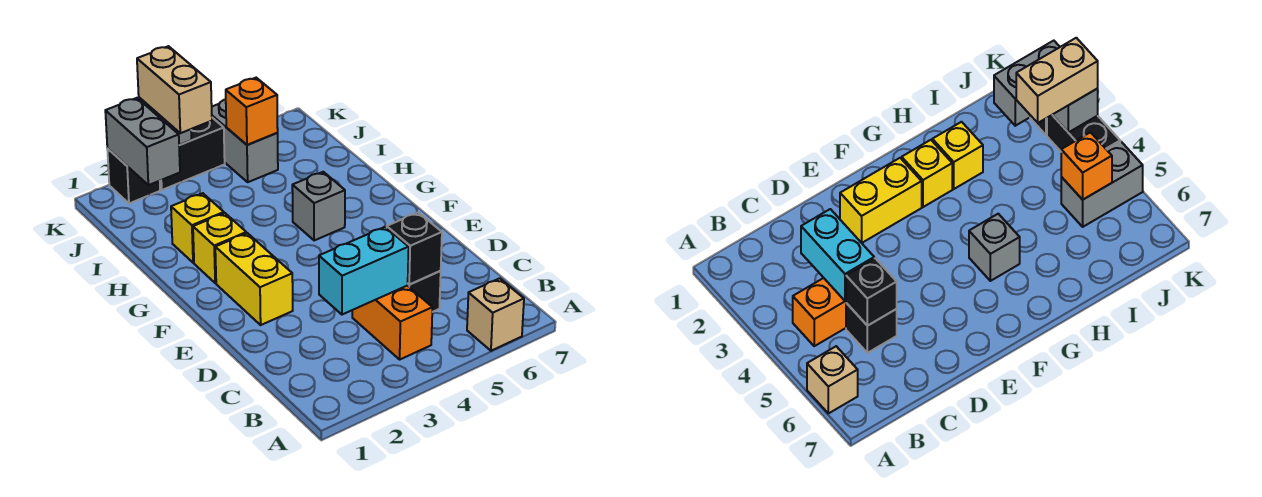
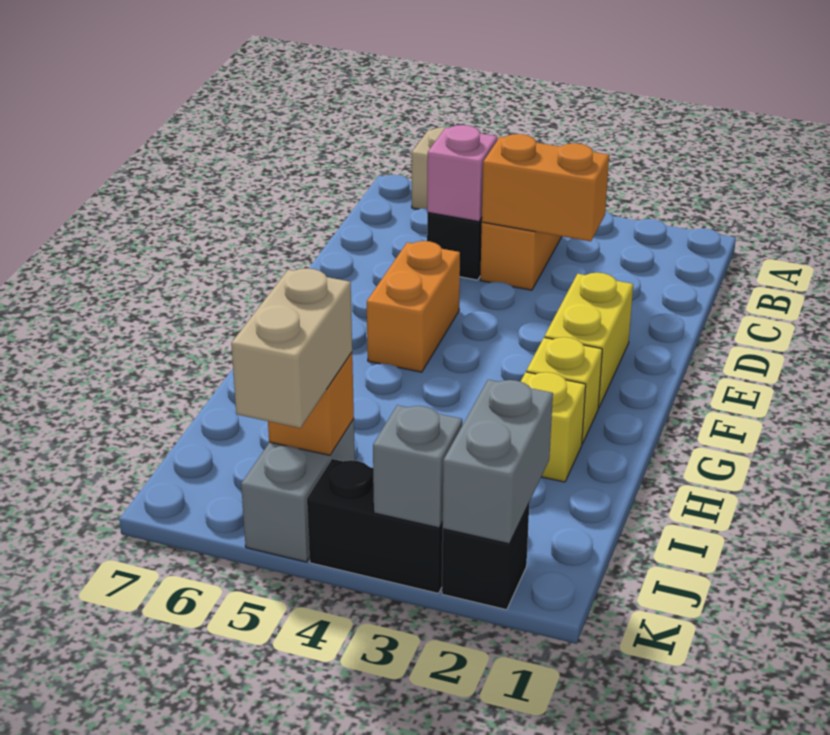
cyan 1x2 brick [319,227,409,315] -> orange 1x2 brick [482,134,609,241]
black 1x1 brick [387,212,442,285] -> pink 1x1 brick [427,125,497,222]
none -> orange 1x2 brick [367,241,460,372]
grey 1x1 brick [292,172,345,241] -> none
tan 1x2 brick [137,46,212,133] -> tan 1x2 brick moved to [231,268,352,428]

